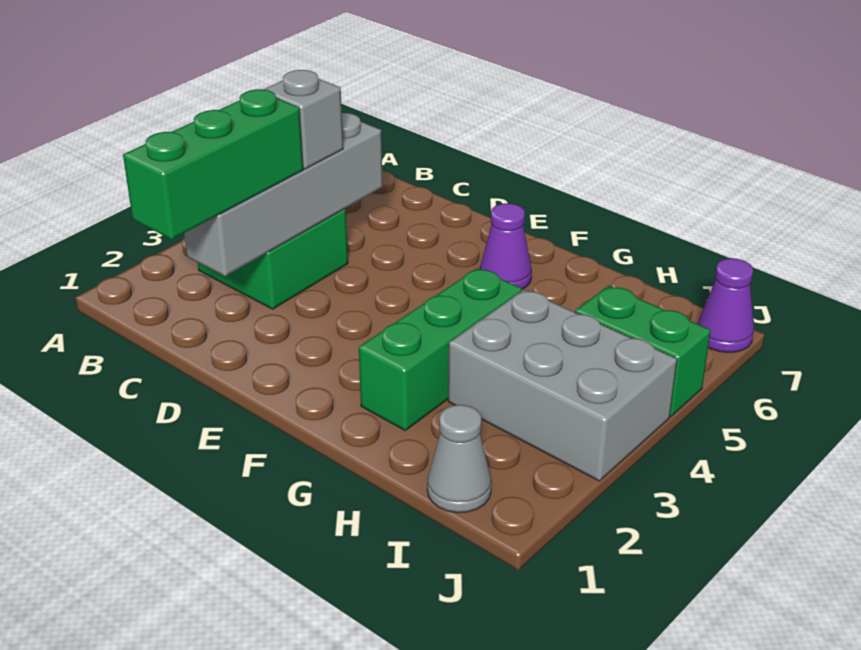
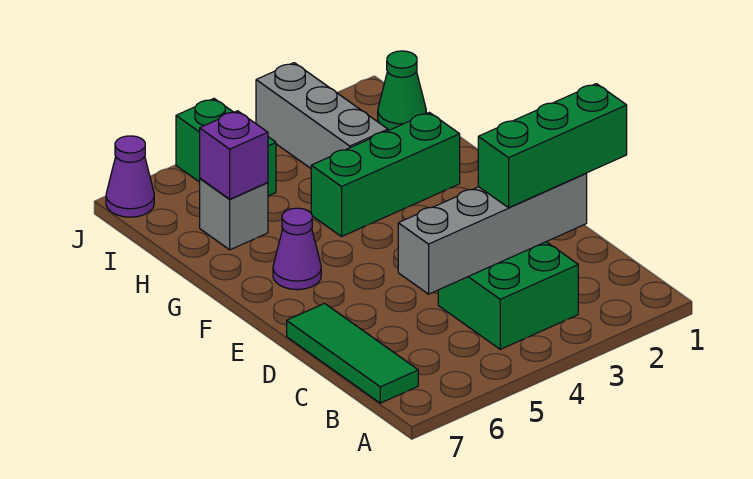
none -> green 1x3 tile [287,303,418,403]
grey 1x1 brick [263,70,343,169] -> grey 1x1 brick moved to [200,179,268,250]
grey 2x3 brick [448,290,677,481] -> grey 1x3 brick [256,63,388,168]
none -> purple 1x1 brick [200,111,268,199]
grey 1x1 cone [427,405,491,513] -> green 1x1 cone [378,51,426,130]

